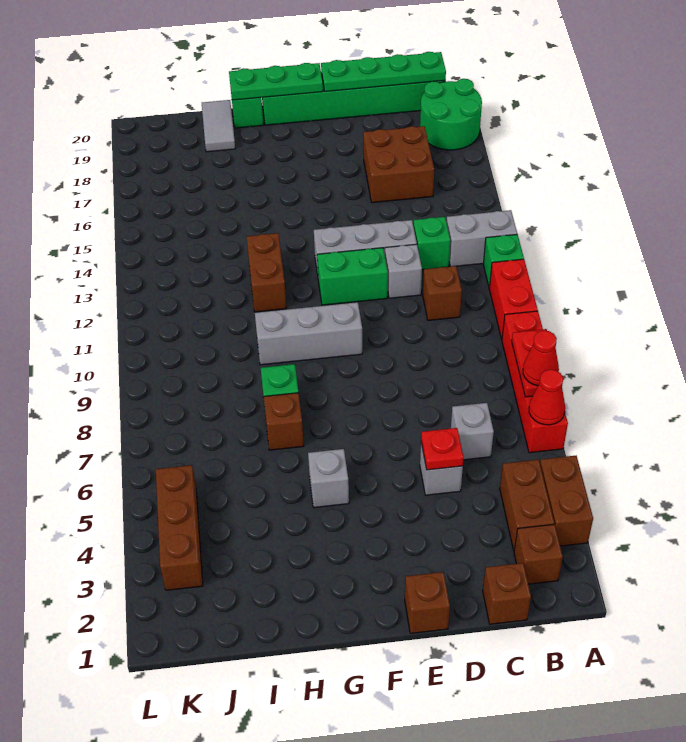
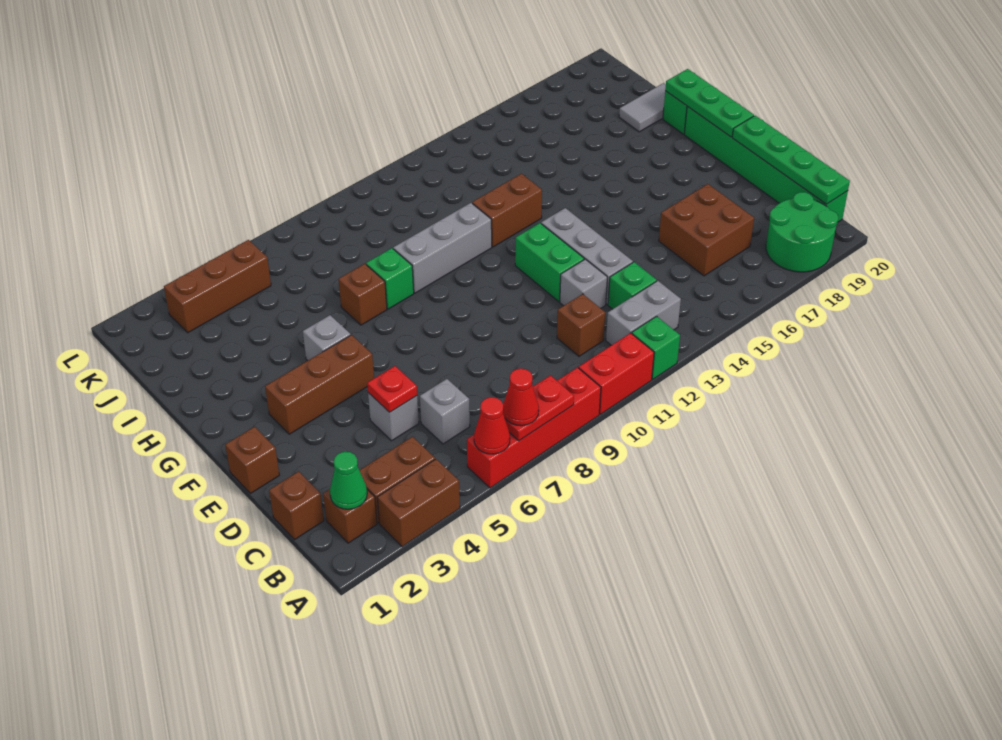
grey 1x2 brick [446,210,517,267] -> grey 1x2 brick turned to [606,281,681,345]
none -> green 1x1 cone [330,452,367,509]
none -> brown 1x3 brick [265,335,374,434]
grey 1x3 brick [255,302,362,365] -> grey 1x3 brick turned to [393,203,492,293]

